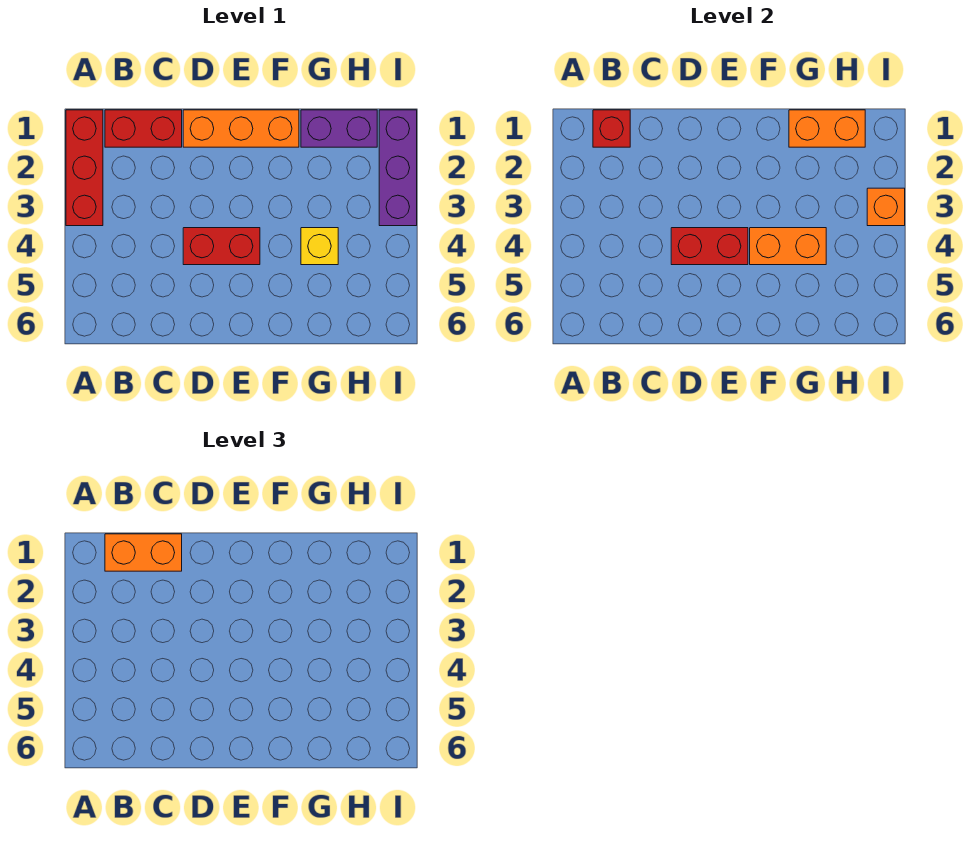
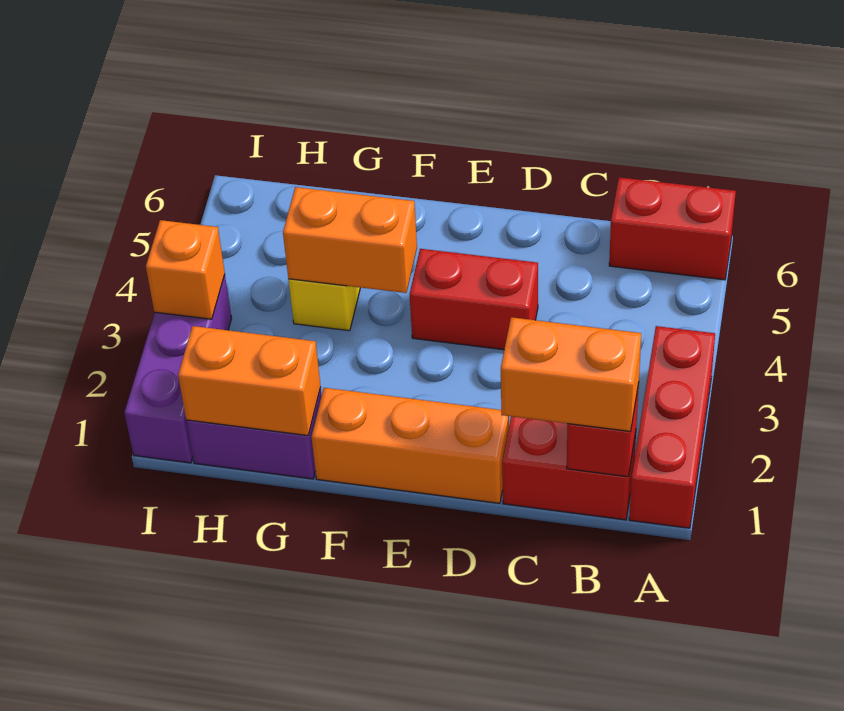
red 1x2 brick [671,228,748,265] -> red 1x2 brick moved to [609,177,736,280]

